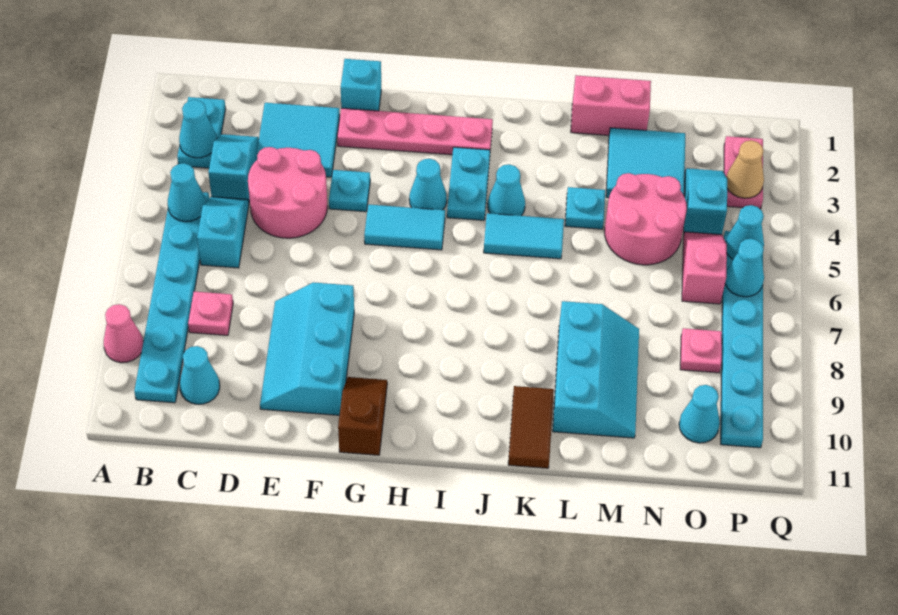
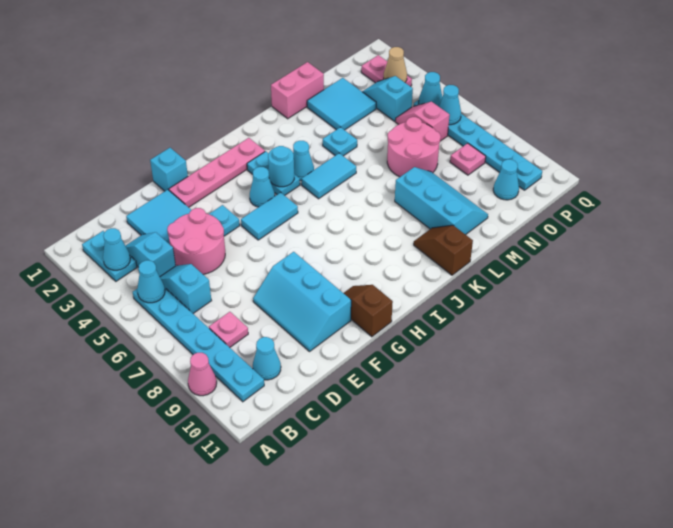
none -> cyan 1x1 round brick [268,146,294,187]
brown 1x2 tile [508,386,554,468] -> brown 1x2 slope [414,225,473,275]
pink 2x2 round brick [604,173,687,265] -> pink 2x2 round brick moved to [387,117,441,177]

